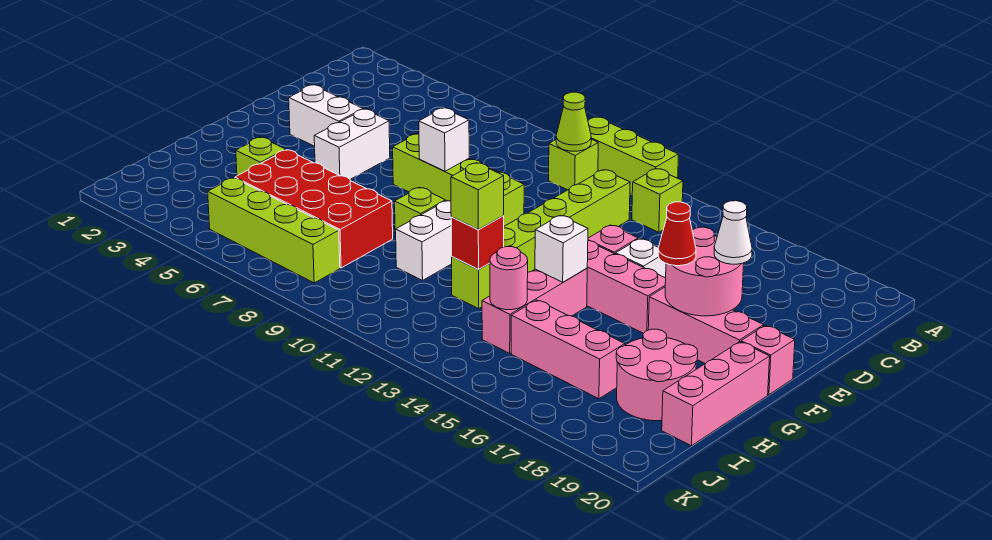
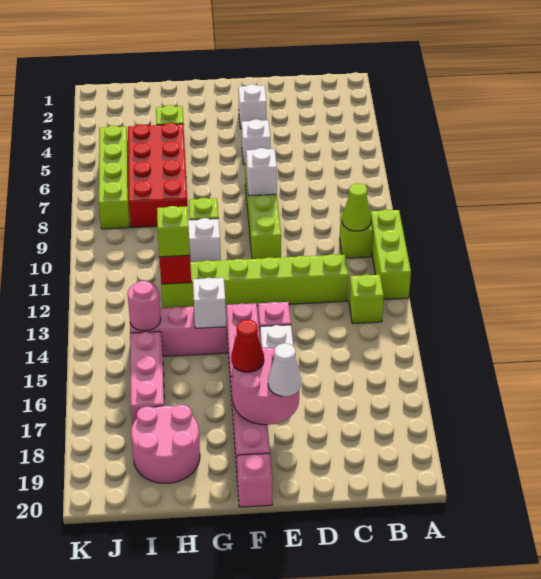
white 1x2 brick [289,85,363,146] -> white 1x1 brick [238,84,267,129]
white 1x2 brick [314,109,390,179] -> white 1x1 brick [242,119,270,165]
pink 1x3 brick [662,342,770,446] -> none

